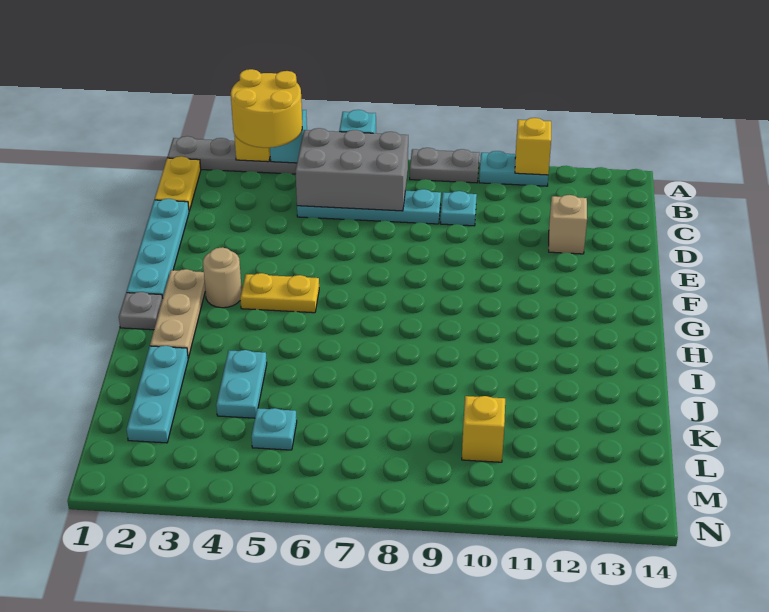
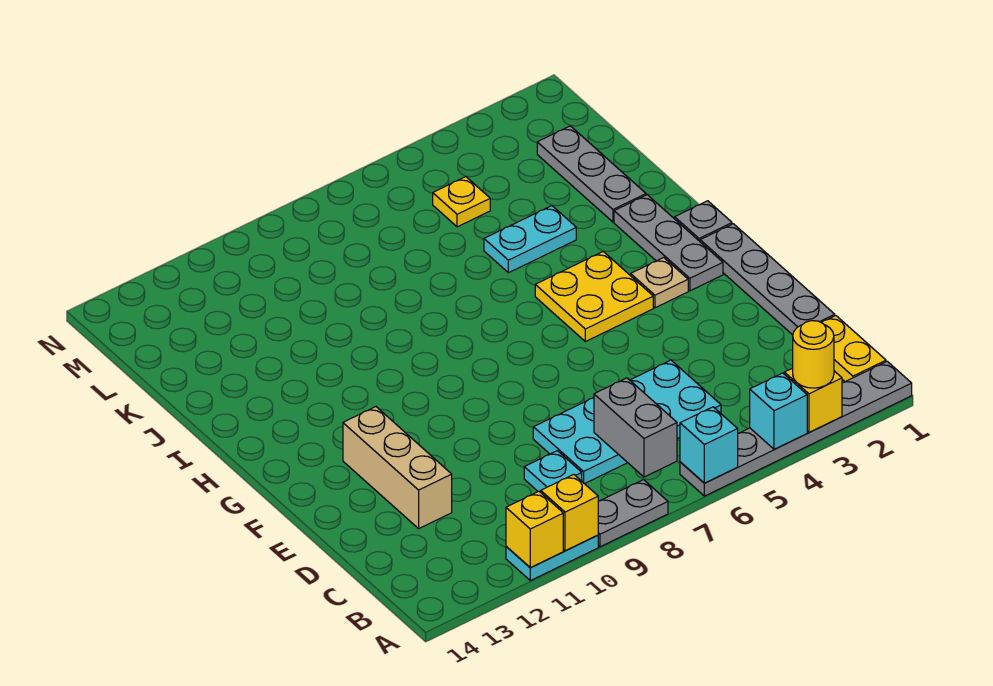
yellow 2x2 round brick [231,69,302,148] -> yellow 1x1 round brick [793,321,834,388]
grey 2x3 brick [295,128,408,211] -> grey 1x2 brick [594,378,677,477]
cyan 1x4 plate [297,189,441,224] -> cyan 2x4 plate [533,360,721,484]
cyan 1x4 plate [126,199,189,298] -> grey 1x4 plate [700,224,835,335]
tan 1x1 brick [549,195,587,254] -> tan 1x3 brick [343,407,452,529]
tan 1x3 plate [150,269,205,358] -> grey 1x3 plate [614,195,723,291]
tan 1x1 round brick [203,247,242,308] -> tan 1x1 plate [631,258,688,308]
yellow 1x2 plate [240,273,319,313] -> yellow 2x2 plate [535,252,653,342]
cyan 1x3 plate [127,346,188,443] -> grey 1x3 plate [537,126,646,222]
cyan 1x2 plate [216,350,267,418] -> cyan 1x2 plate turned to [484,206,576,273]
cyan 1x1 plate [251,408,297,450] -> yellow 1x1 plate [433,177,490,227]
yellow 1x1 brick [462,396,505,462] -> yellow 1x1 brick moved to [541,475,598,551]

